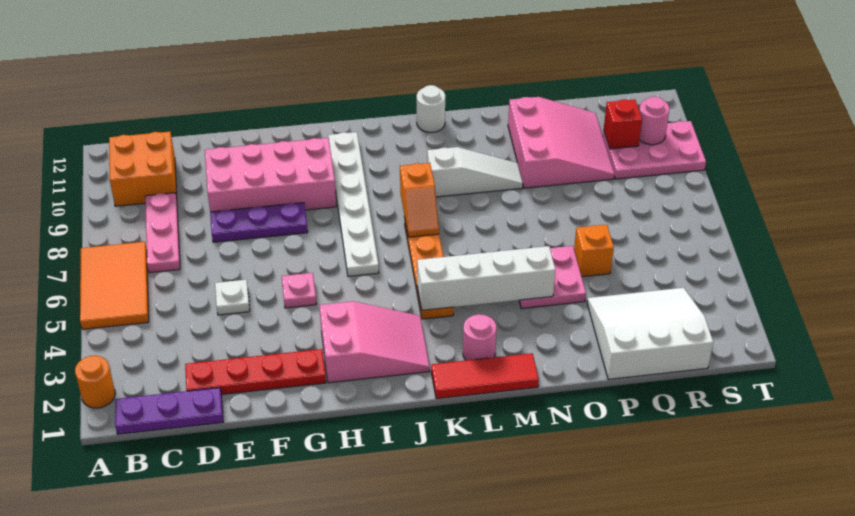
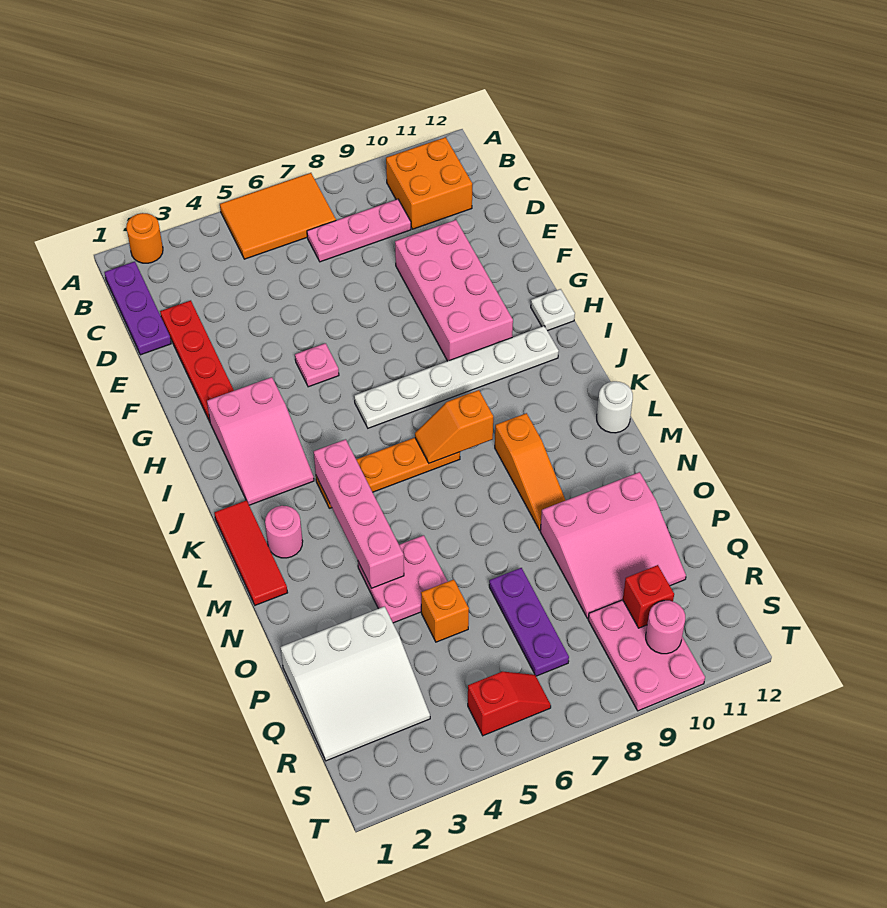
white 1x1 plate [215,280,250,315] -> white 1x1 plate moved to [531,289,575,331]
purple 1x3 plate [210,203,308,242] -> purple 1x3 plate moved to [489,568,569,676]
white 1x4 brick [417,246,555,310] -> pink 1x4 brick [314,439,404,588]
white 1x3 slope [427,147,523,197] -> orange 1x3 slope [495,413,566,530]
white 3x3 slope [587,288,713,379] -> white 3x3 slope turned to [281,606,430,761]
none -> red 1x2 slope [468,672,551,736]

